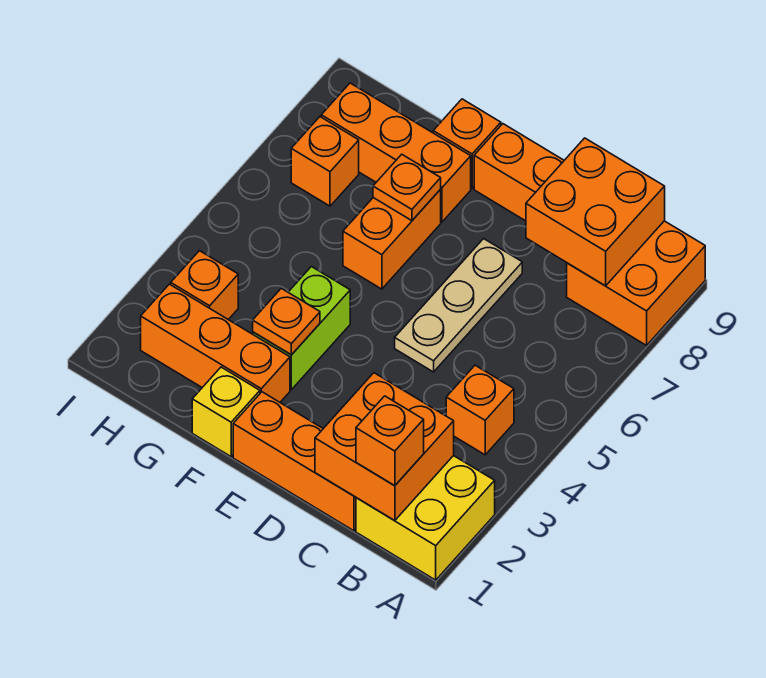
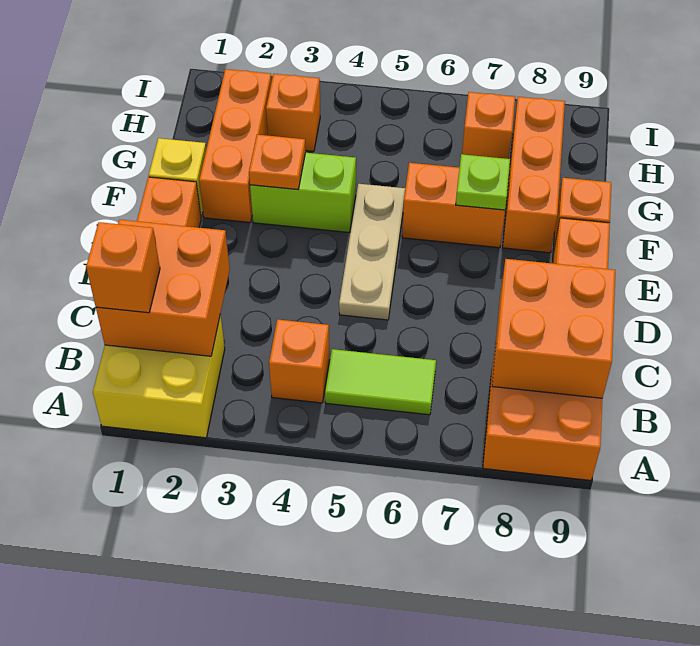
none -> lime 1x2 tile [325,349,436,415]
tan 1x3 plate [395,239,522,372] -> tan 1x3 plate turned to [339,184,405,320]
orange 1x1 plate [373,154,441,221] -> lime 1x1 plate [456,154,510,210]

